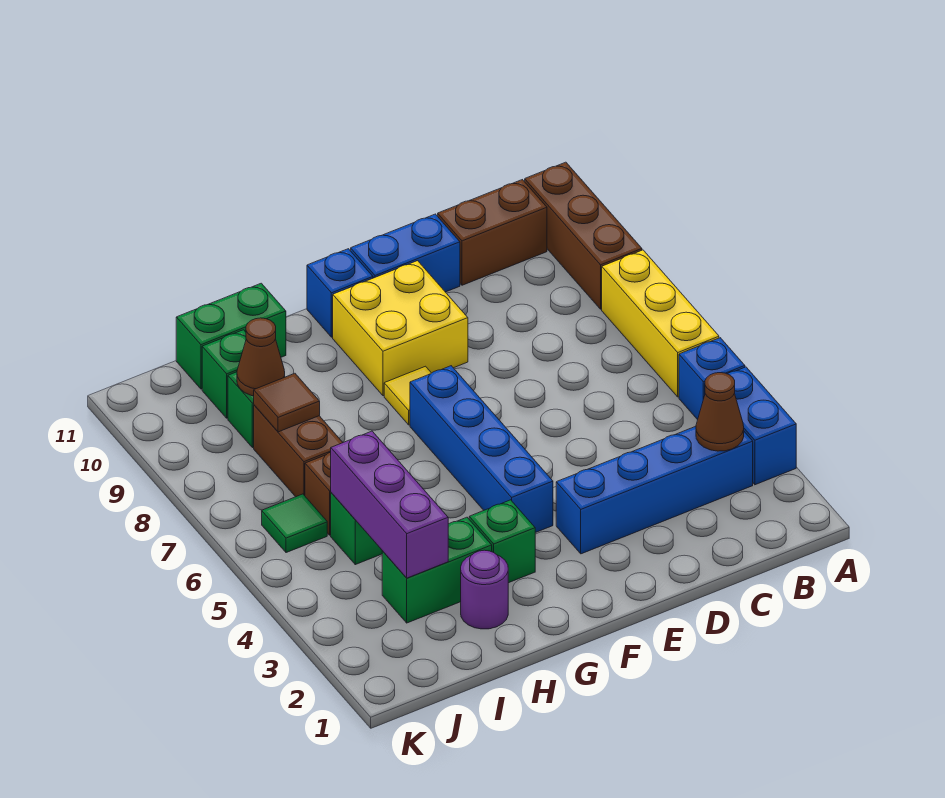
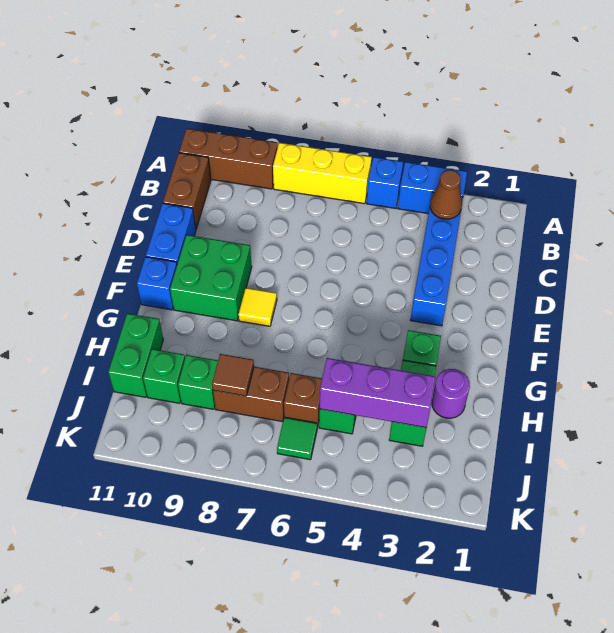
yellow 2x2 brick [333,261,468,396] -> green 2x2 brick [170,235,252,321]
blue 1x4 brick [410,366,553,533] -> none
brown 1x1 cone [237,318,285,396] -> none

